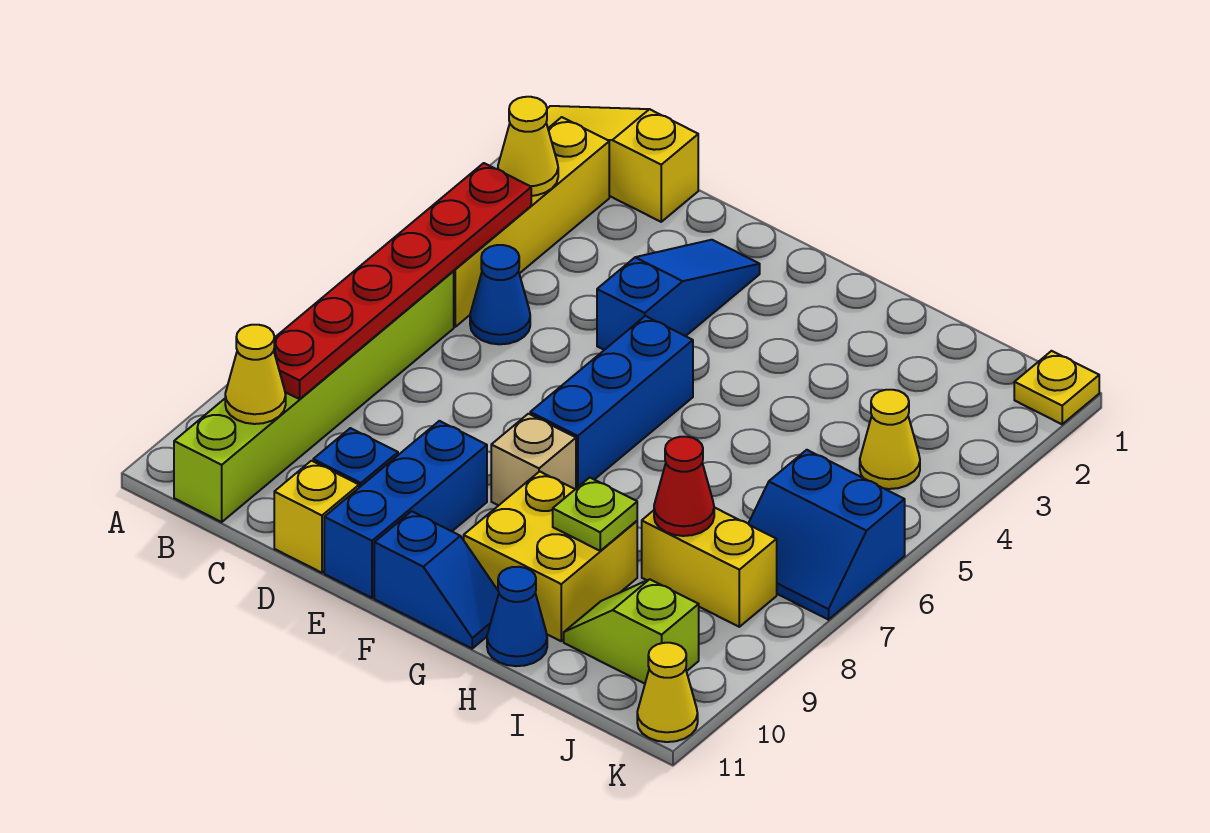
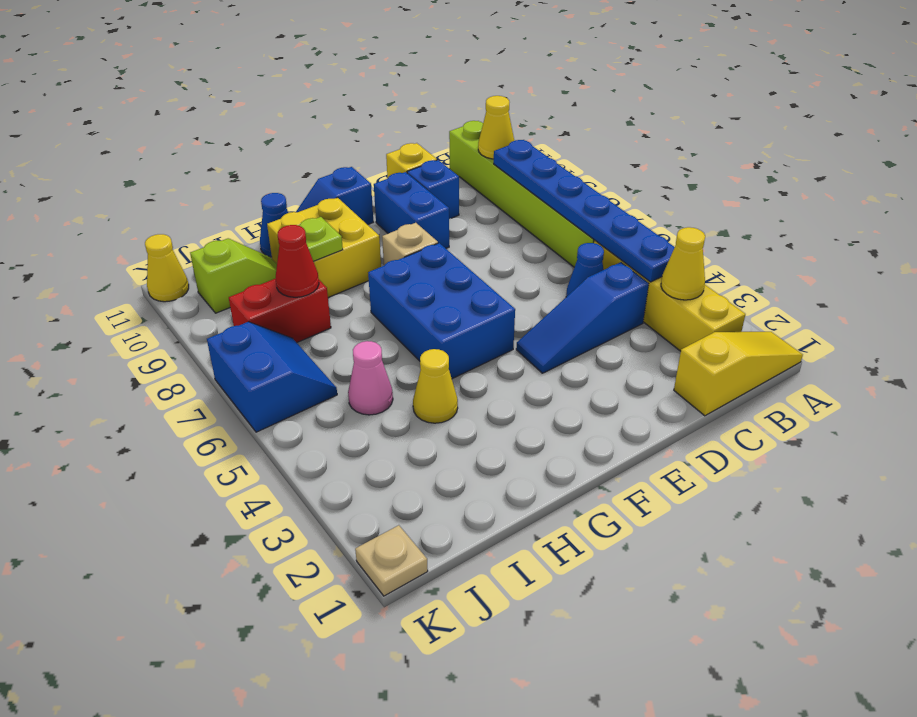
red 1x6 plate [274,163,531,399] -> blue 1x6 plate [494,140,675,282]
blue 1x3 slope [597,240,760,350] -> blue 1x3 slope turned to [516,262,649,373]
blue 1x3 brick [324,421,487,598] -> blue 1x2 brick [374,172,449,248]
blue 1x3 brick [530,316,693,488] -> blue 2x3 brick [368,243,515,379]
none -> pink 1x1 cone [348,341,393,415]
yellow 1x2 brick [642,507,777,627] -> red 1x2 brick [229,278,331,343]
yellow 1x1 cone [860,390,920,489] -> yellow 1x1 cone moved to [413,349,458,423]
blue 2x2 slope [748,450,905,620] -> blue 2x2 slope turned to [207,322,337,432]
yellow 1x1 plate [1014,351,1099,424] -> tan 1x1 plate [355,525,428,596]

